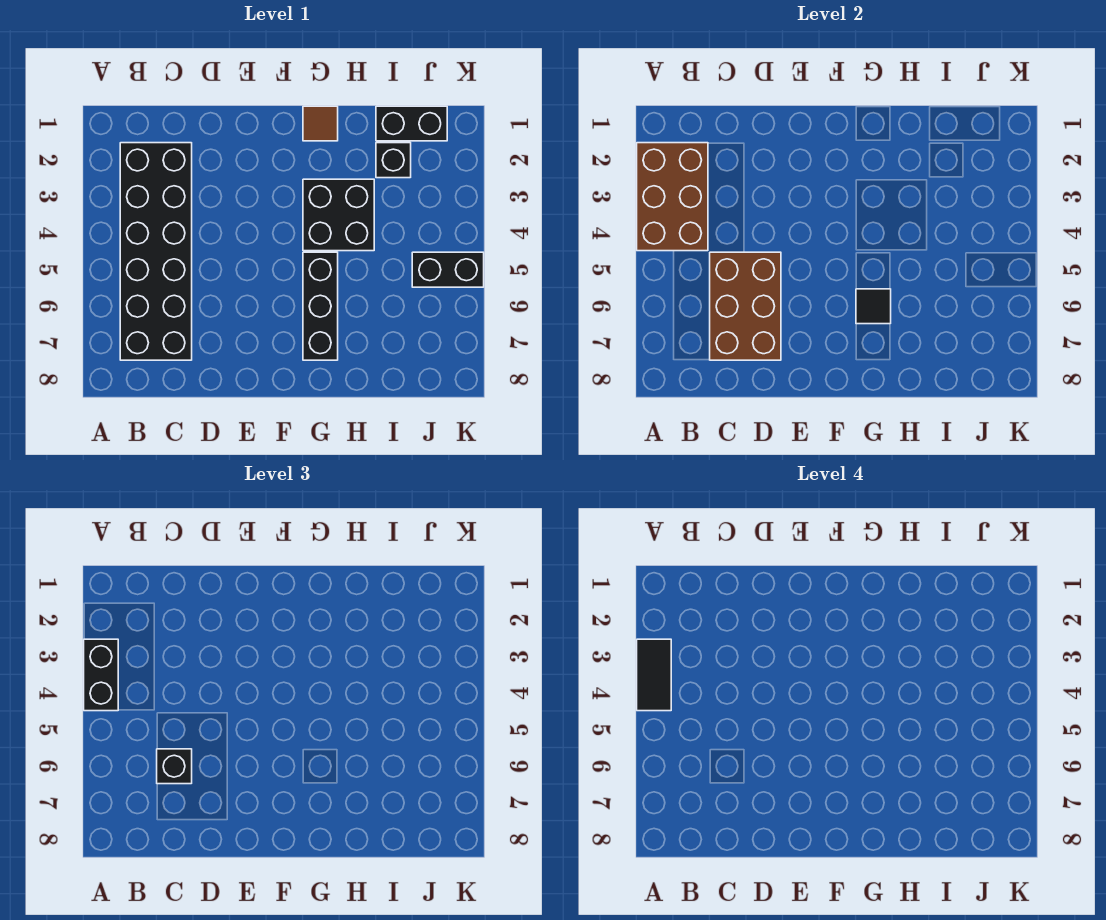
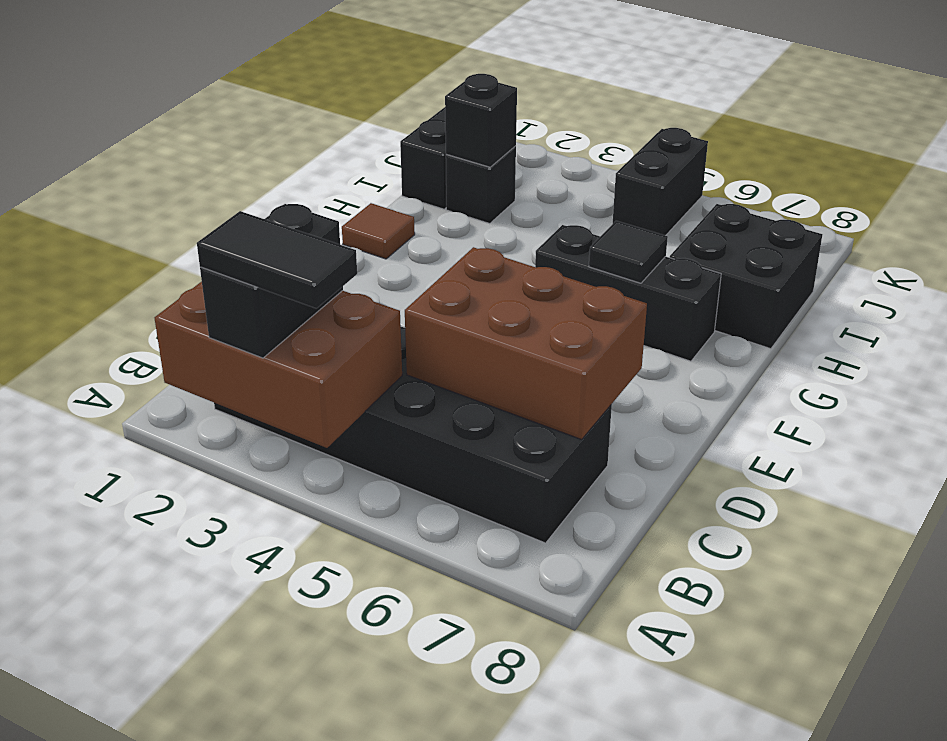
black 1x2 brick [84,639,118,711] -> black 1x2 brick turned to [200,204,343,358]
black 1x1 brick [157,749,192,784] -> black 1x1 brick moved to [445,74,517,167]
black 2x2 brick [303,179,374,251] -> black 2x2 brick moved to [670,204,822,349]

